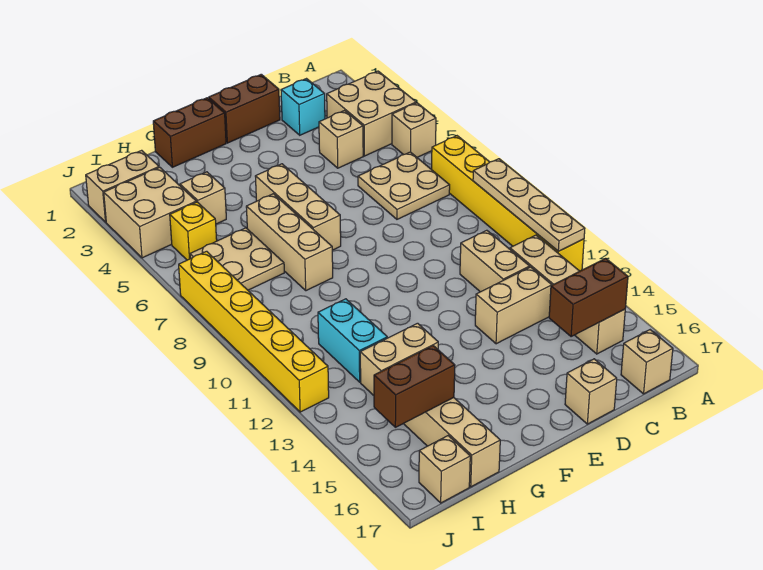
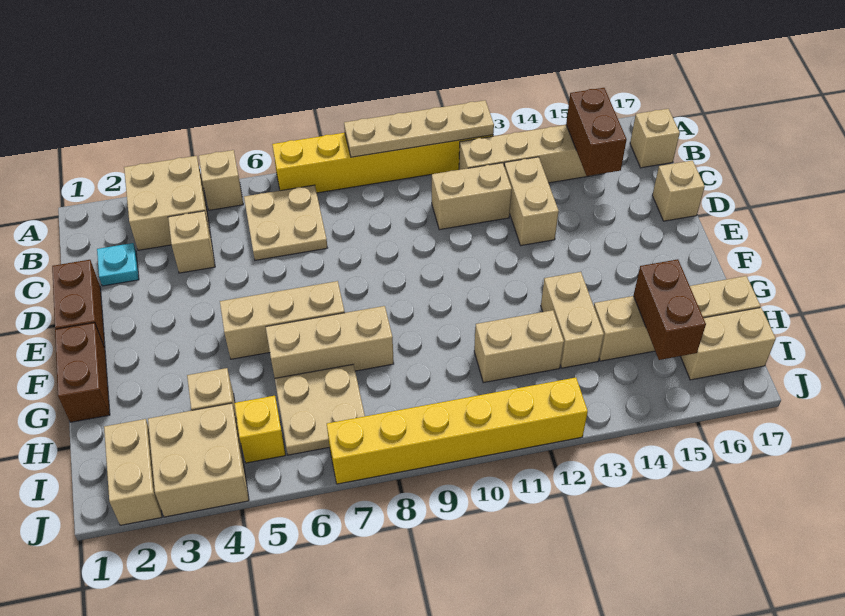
cyan 1x1 brick [281,79,325,135] -> cyan 1x1 plate [97,243,139,286]
cyan 1x2 brick [318,299,387,382] -> tan 1x2 brick [474,310,564,383]
tan 1x1 brick [419,436,470,503] -> tan 1x2 brick [681,308,776,380]

